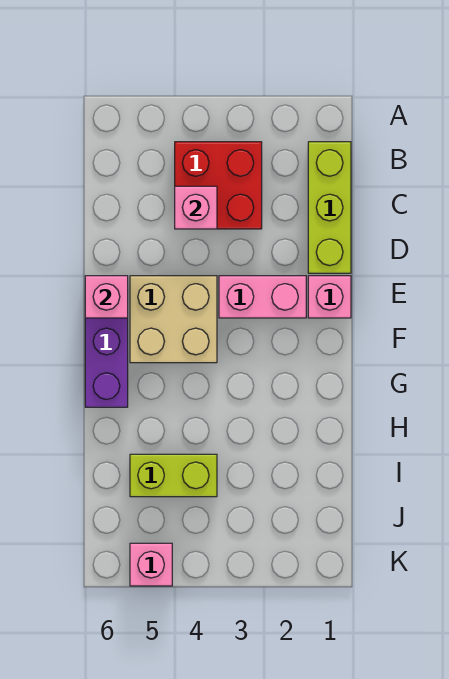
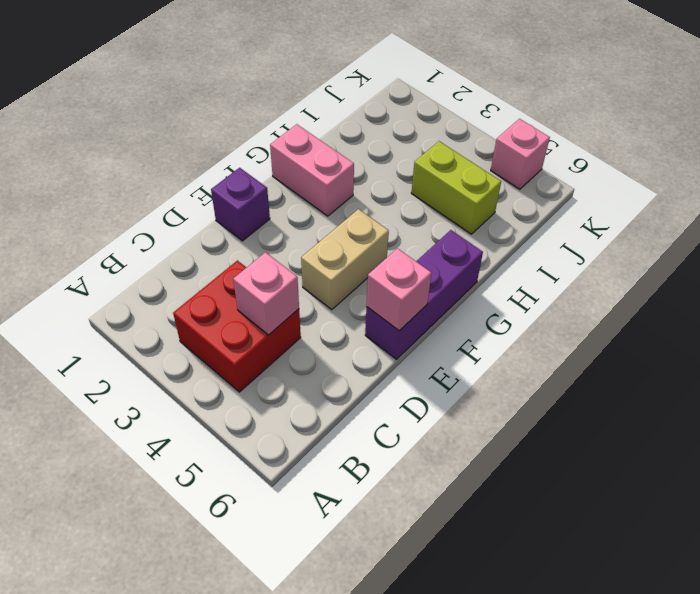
lime 1x3 brick [308,142,351,273] -> none
pink 1x1 brick [308,276,351,318] -> purple 1x1 brick [211,168,270,241]
pink 1x2 brick [219,276,306,318] -> pink 1x2 brick moved to [270,124,354,216]
tan 2x2 brick [130,276,217,363] -> tan 1x2 brick [301,209,389,310]

